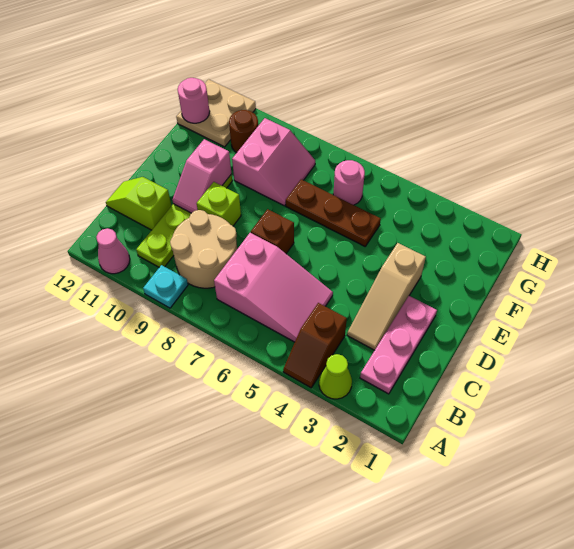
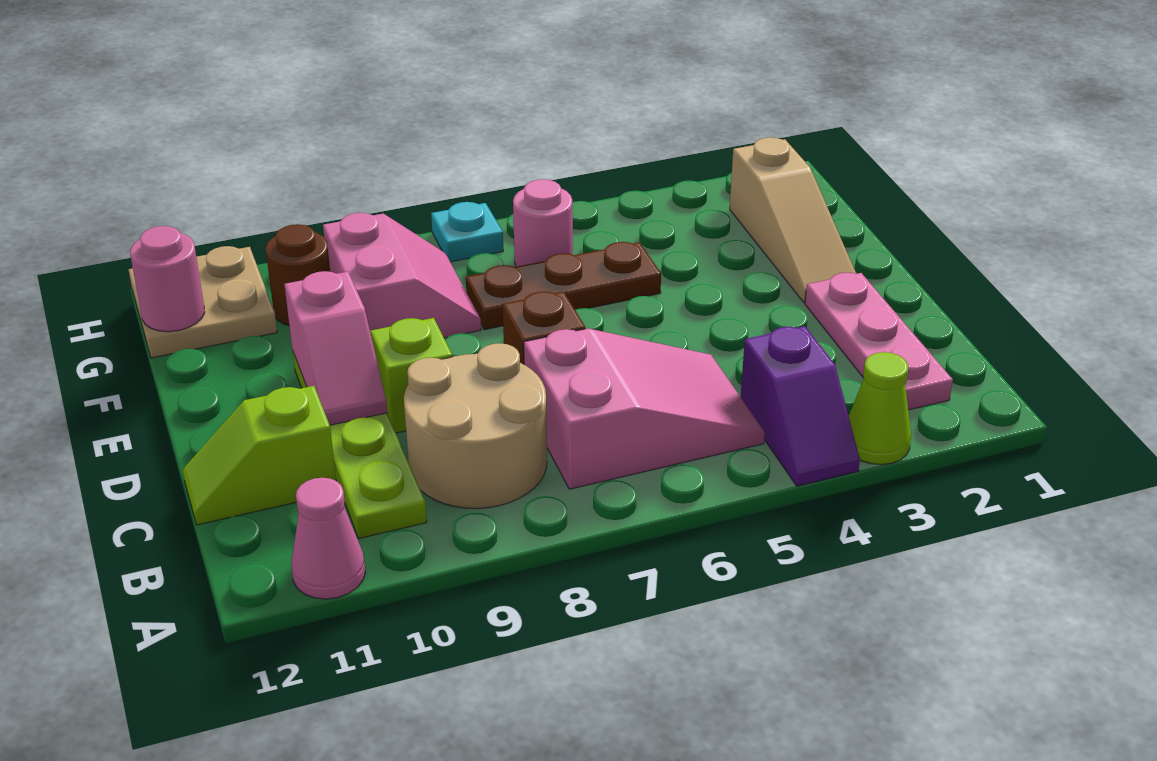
brown 1x2 slope [283,303,347,388] -> purple 1x2 slope [741,326,860,486]
cyan 1x1 plate [143,265,188,308] -> cyan 1x1 plate moved to [431,202,503,262]
tan 1x3 slope [347,243,426,350] -> tan 1x3 slope moved to [730,137,856,302]

